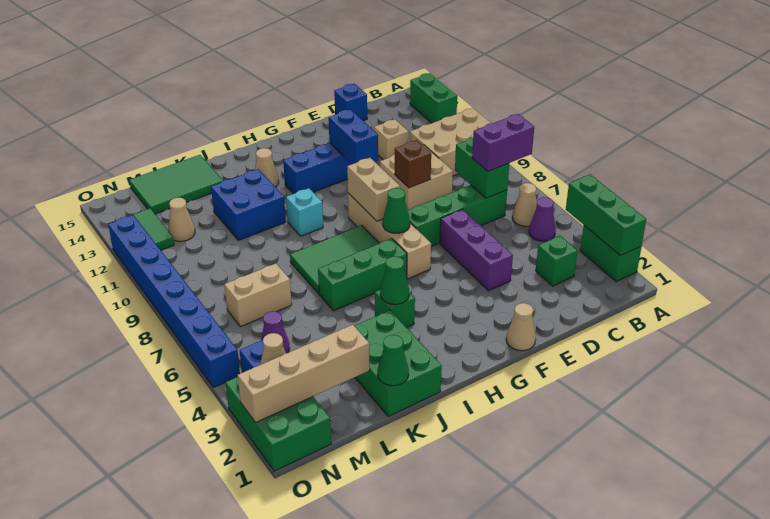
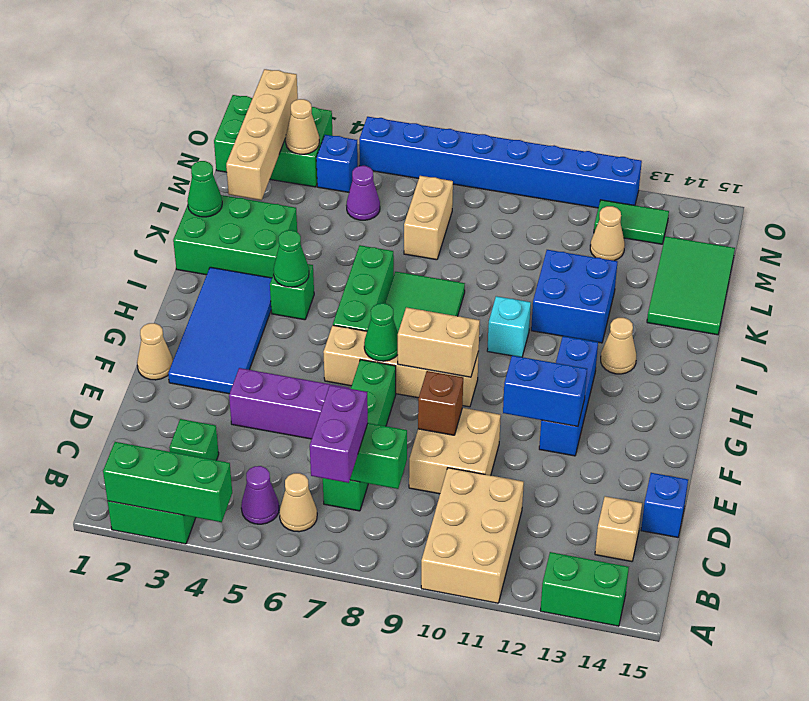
tan 1x1 brick [374,119,408,160] -> tan 1x1 brick moved to [595,496,642,562]
none -> blue 2x4 tile [168,267,272,394]

